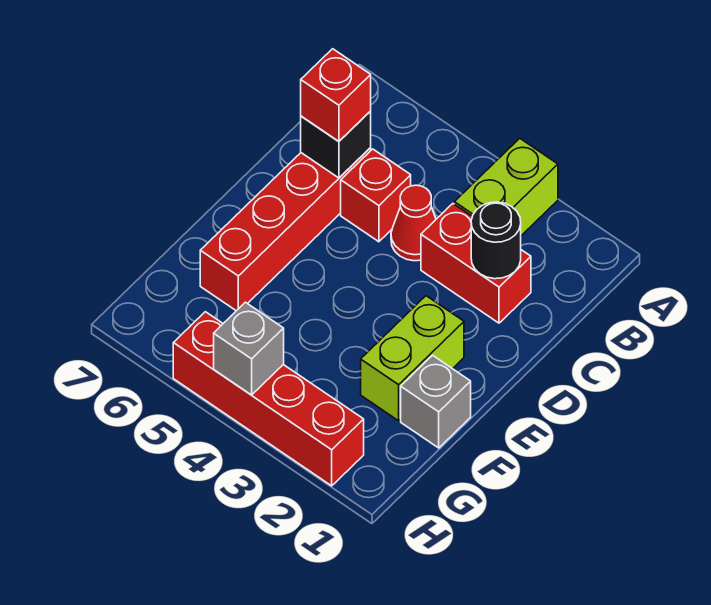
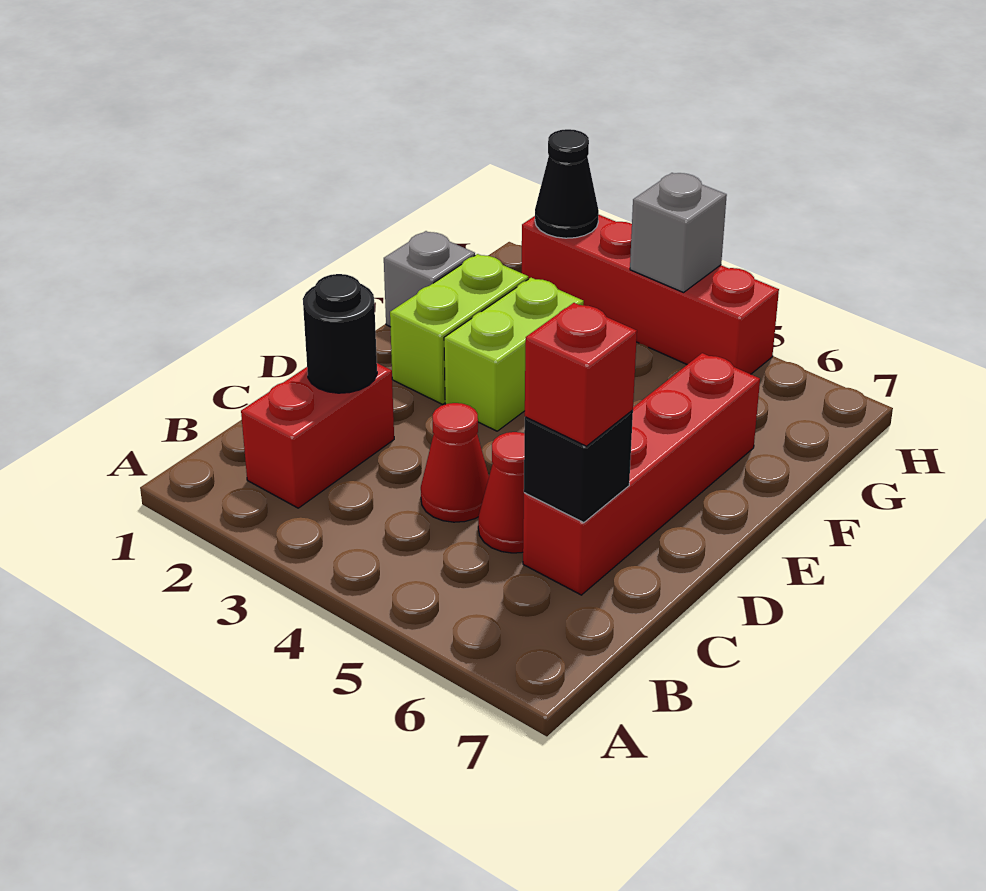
lime 1x2 brick [454,138,558,236] -> lime 1x2 brick moved to [444,278,584,431]
red 1x2 brick [421,204,531,323] -> red 1x2 brick turned to [241,363,394,508]
red 1x1 brick [341,149,411,242] -> red 1x1 cone [478,432,524,553]
none -> black 1x1 cone [535,129,599,238]

